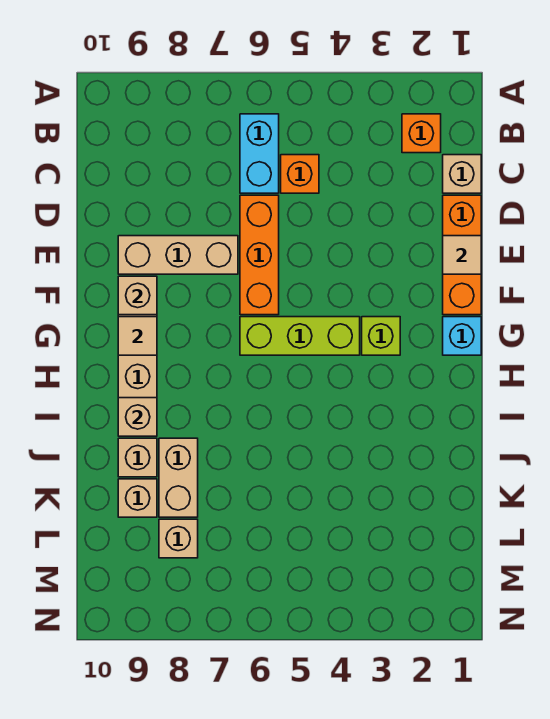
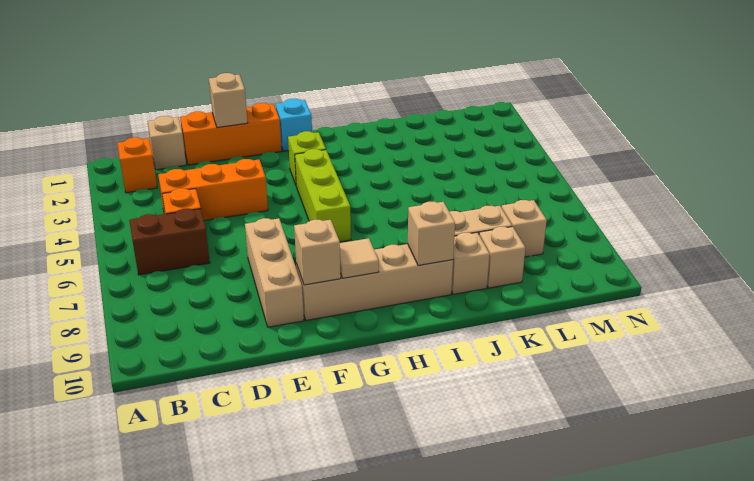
cyan 1x2 brick [240,114,279,193] -> brown 1x2 brick [129,209,210,275]
orange 1x3 brick [240,195,279,315] -> orange 1x3 brick moved to [158,159,268,221]
tan 1x1 tile [443,236,481,274] -> tan 1x1 brick [209,73,248,127]

